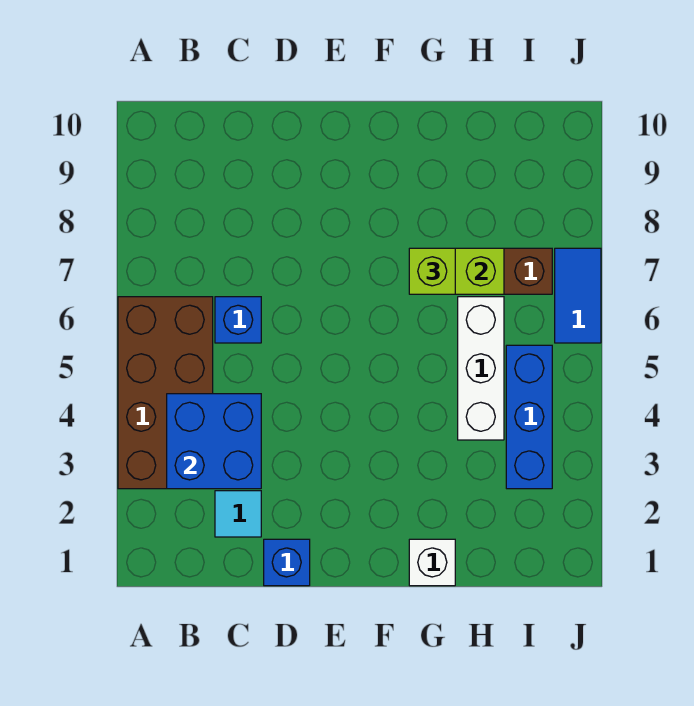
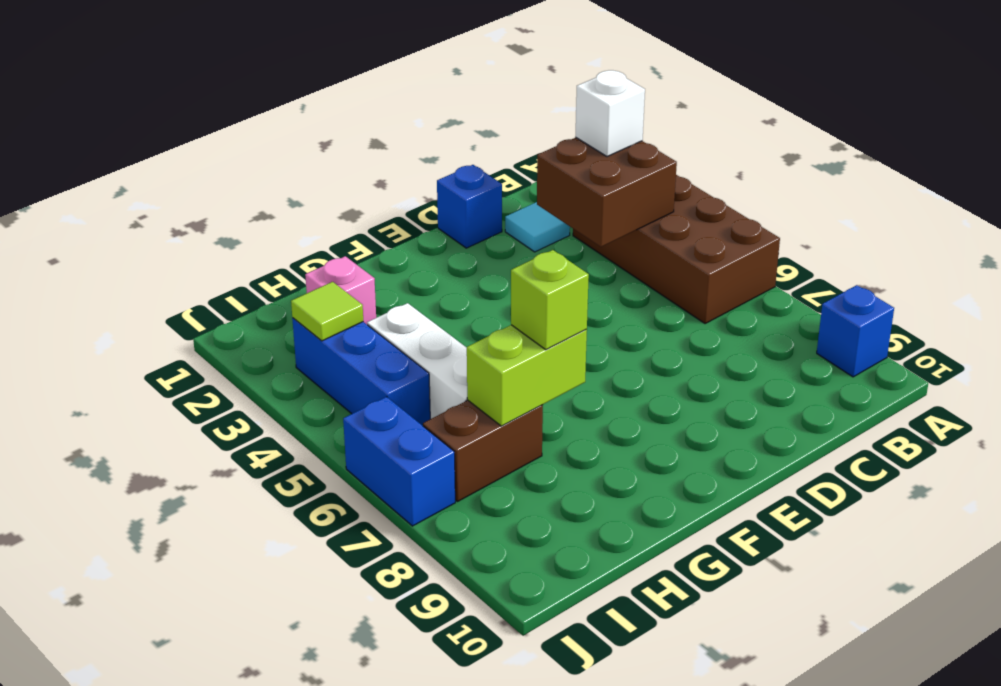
blue 2x2 brick [167,394,261,489] -> brown 2x2 brick [537,138,677,247]
blue 1x1 brick [215,297,261,343] -> blue 1x1 brick moved to [817,285,894,377]
white 1x1 brick [409,539,455,586] -> white 1x1 brick moved to [575,70,645,157]
none -> pink 1x1 brick [305,256,376,324]
none -> lime 1x1 tile [291,282,363,341]
blue 1x2 tile [555,248,601,343] -> blue 1x2 brick [343,397,455,526]

